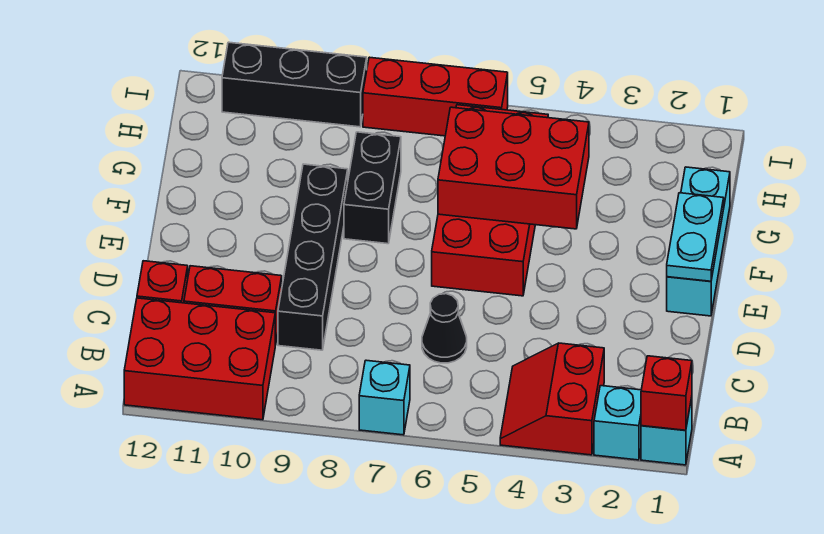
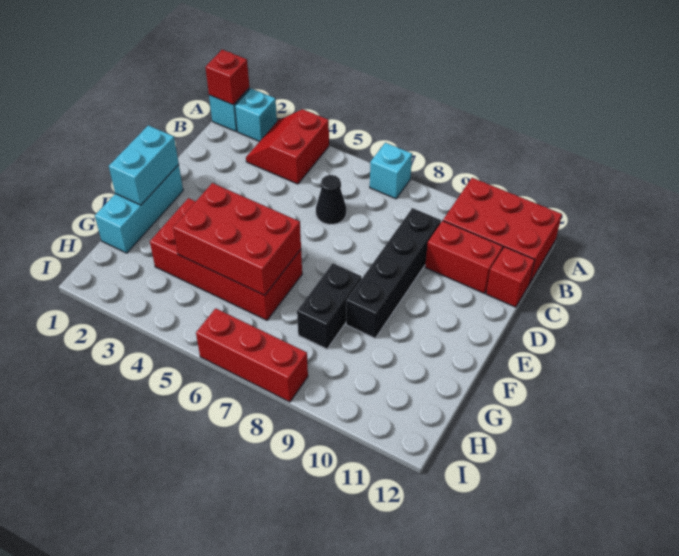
red 2x2 slope [500,343,604,455] -> red 2x2 slope turned to [246,109,329,184]
cyan 1x2 plate [667,193,724,281] -> cyan 1x2 brick [109,125,179,205]
red 2x4 brick [432,105,548,296] -> red 2x4 brick turned to [150,198,302,320]
black 1x3 brick [222,42,367,127] -> none

